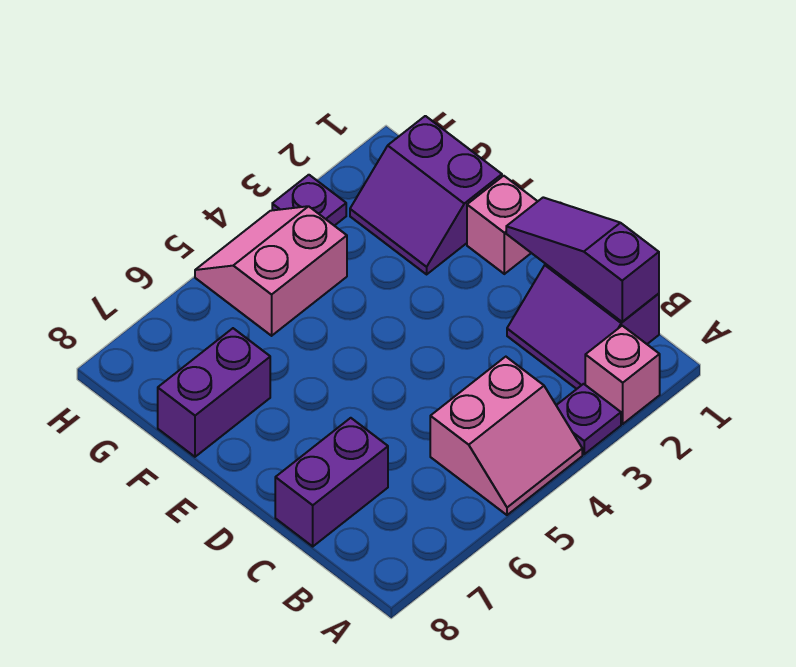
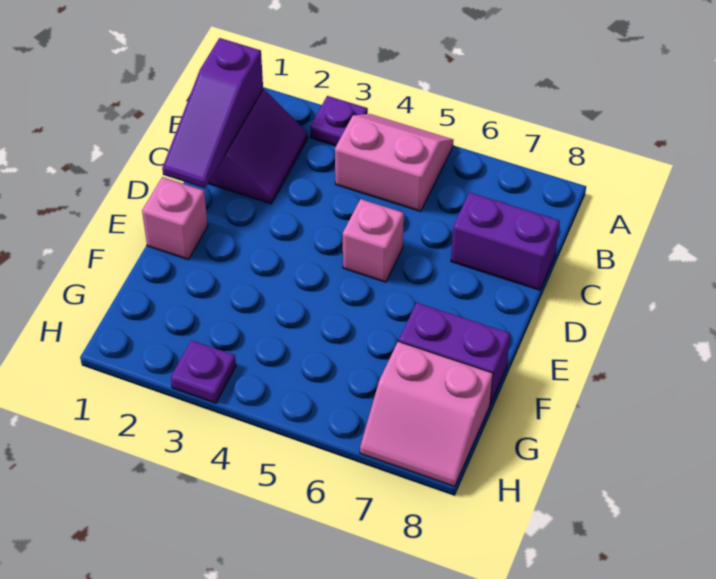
pink 1x1 brick [585,326,660,424] -> pink 1x1 brick moved to [343,199,404,282]
purple 2x2 slope [350,116,502,274] -> none
pink 2x2 slope [195,206,347,336] -> pink 2x2 slope moved to [360,341,493,487]

